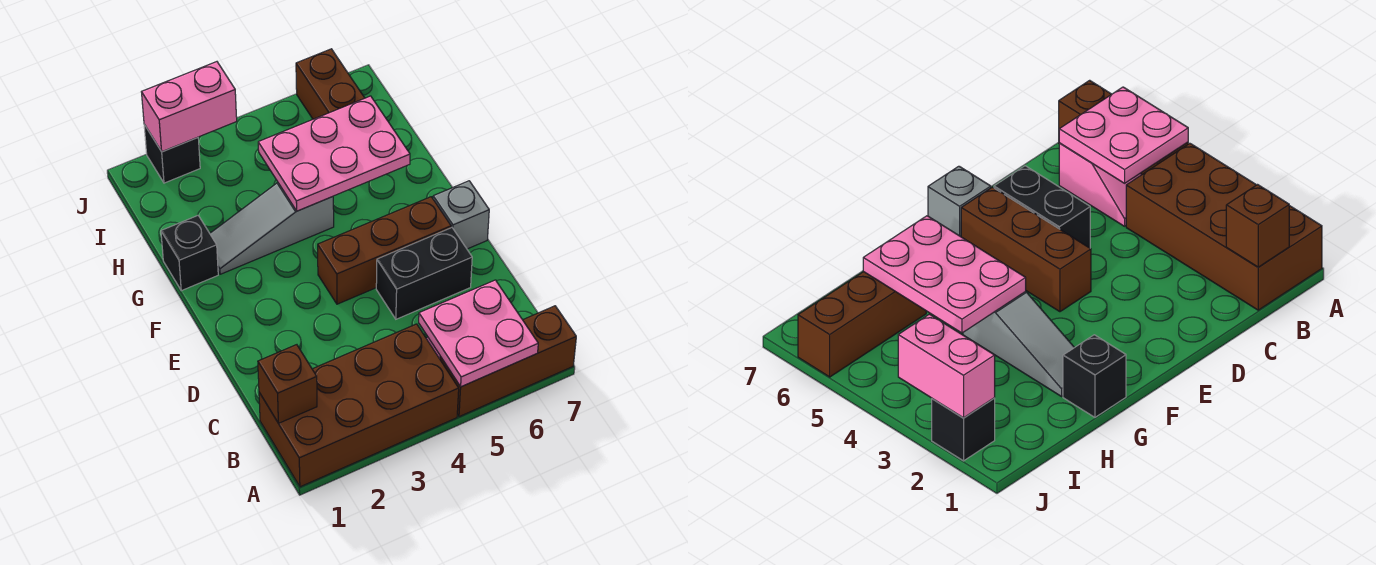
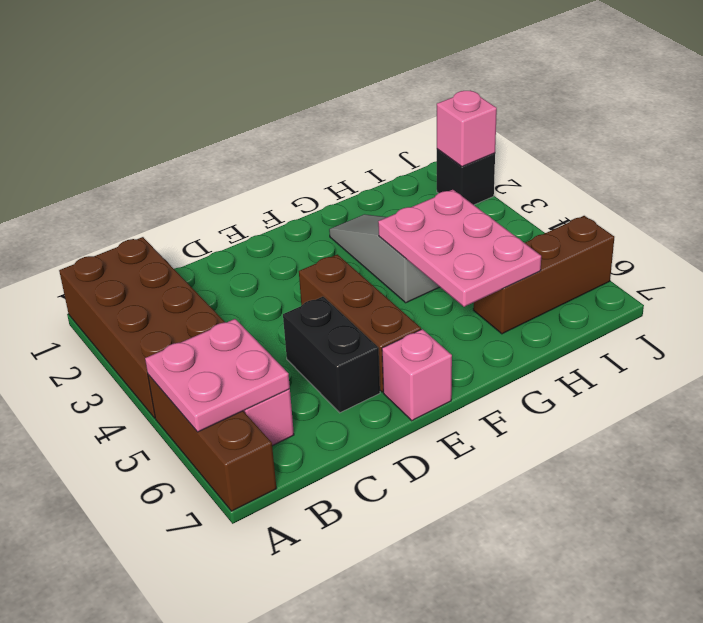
brown 1x1 brick [258,345,317,423] -> none
grey 1x1 brick [433,181,489,249] -> pink 1x1 brick [382,329,452,421]
black 1x1 brick [161,216,218,291] -> none
pink 1x2 brick [142,62,237,152] -> pink 1x1 brick [437,91,497,167]

